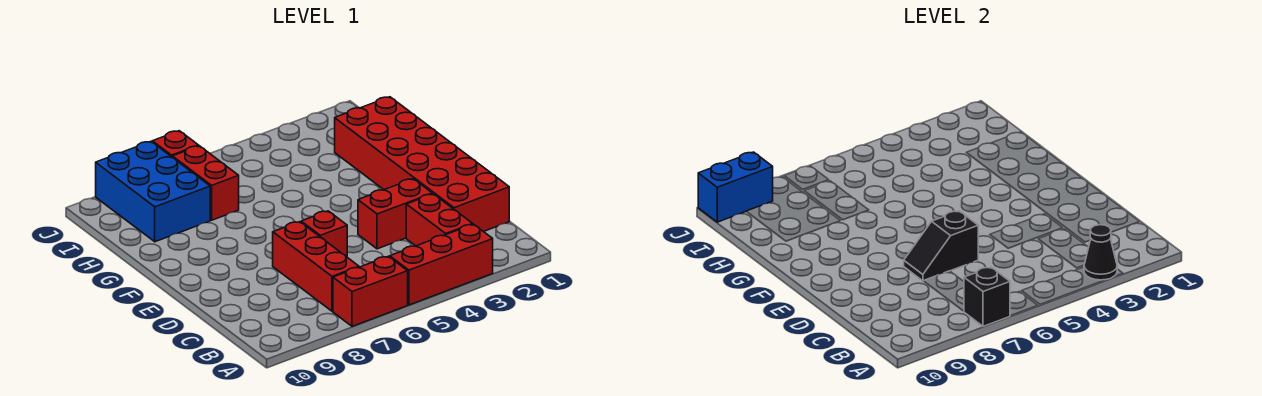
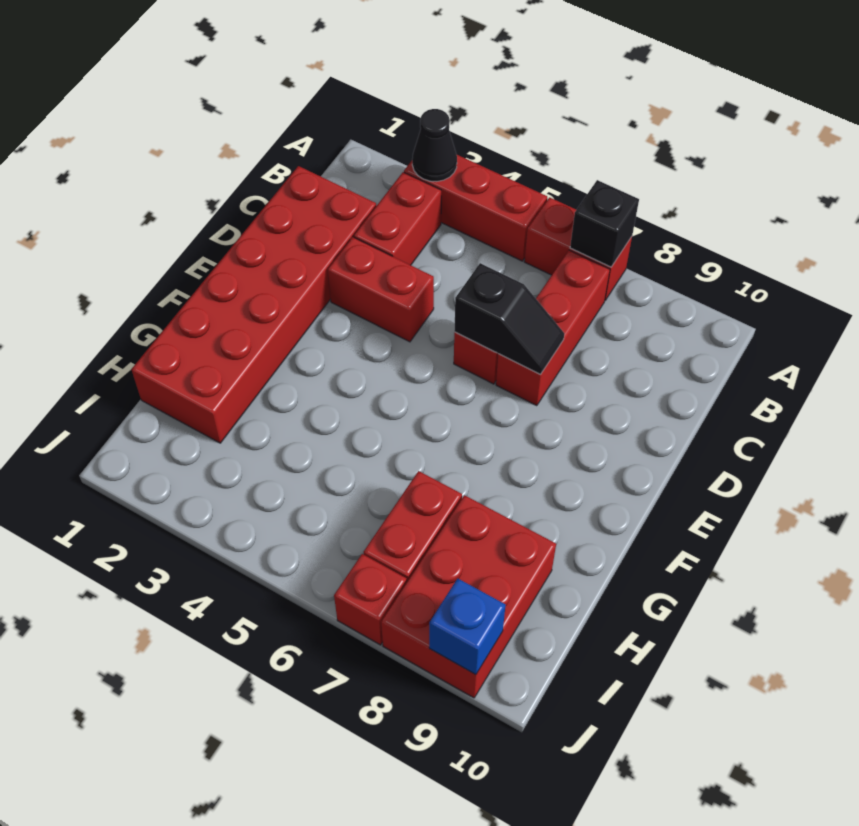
blue 2x3 brick [96,142,210,242] -> red 2x3 brick [381,495,556,698]
blue 1x2 brick [698,152,773,222] -> blue 1x1 brick [429,579,506,675]

